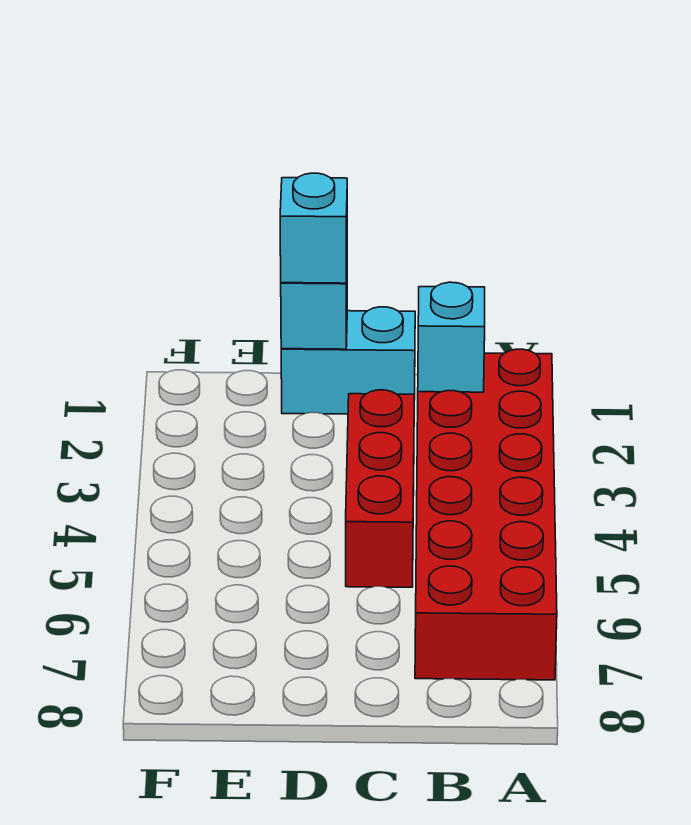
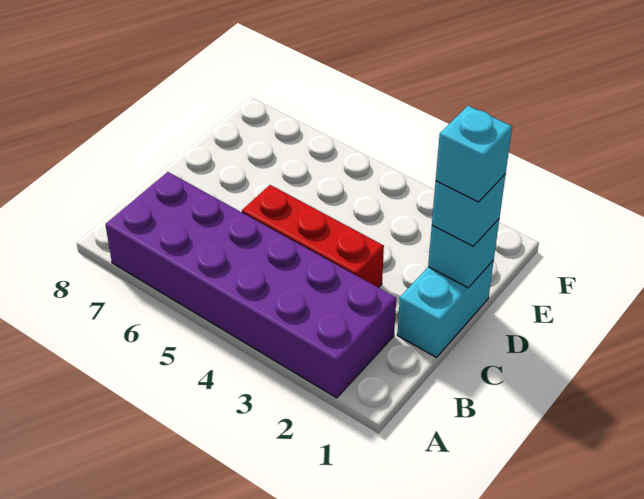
red 2x6 brick [415,349,557,680] -> purple 2x6 brick [105,172,396,398]
cyan 1x1 brick [418,282,485,392] -> cyan 1x1 brick moved to [436,106,512,202]

